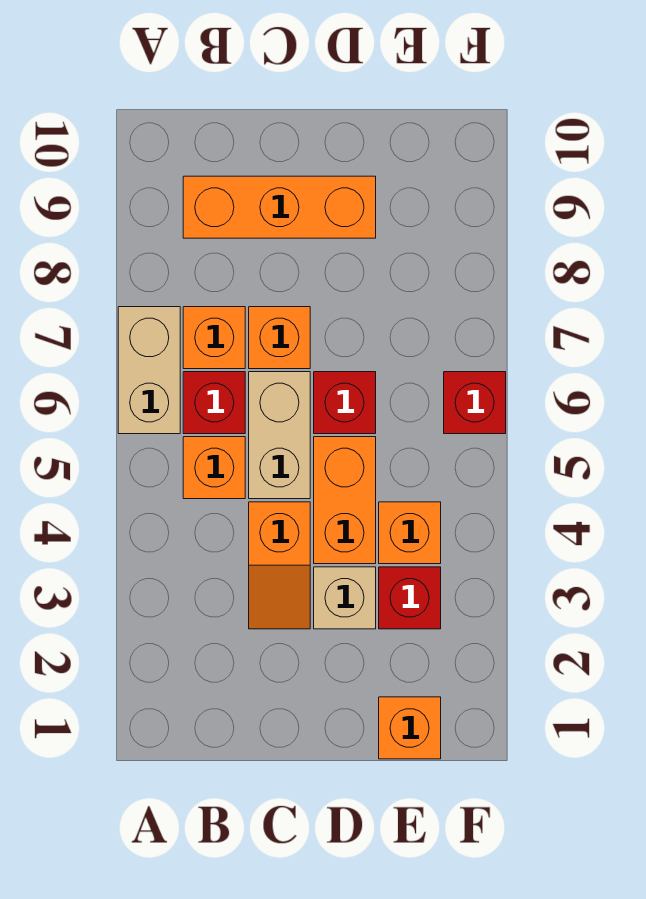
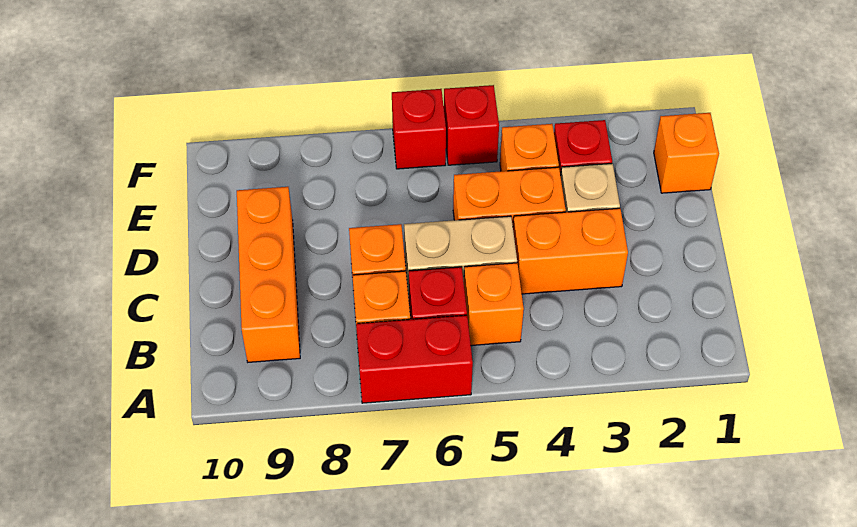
tan 1x2 brick [118,307,180,434] -> red 1x2 brick [356,315,473,403]
orange 1x2 slope [249,502,310,629] -> orange 1x2 brick [513,208,628,294]
red 1x1 brick [314,372,376,434] -> red 1x1 brick moved to [444,85,499,165]

